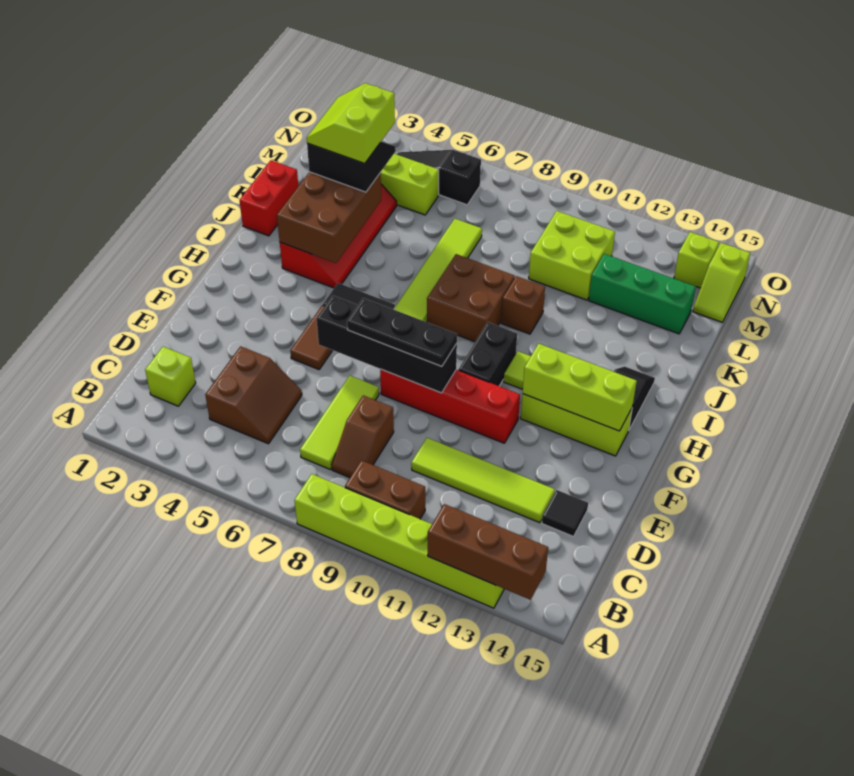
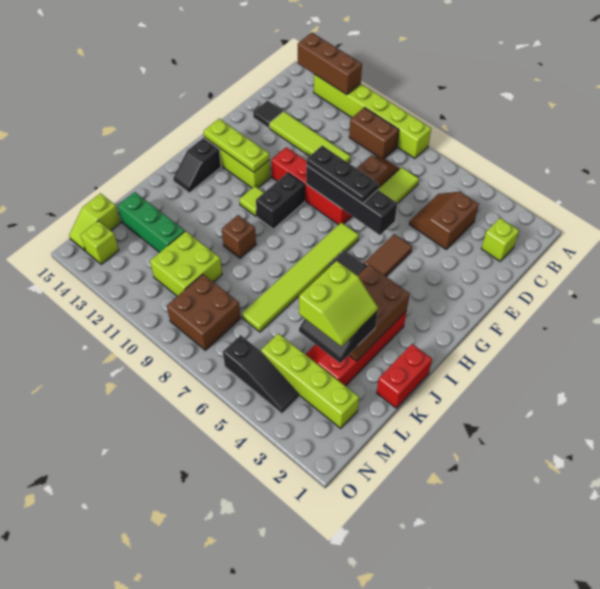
lime 1x3 brick [523,344,637,431] -> lime 1x3 plate [204,119,269,172]
brown 2x2 brick [427,254,515,342] -> brown 2x2 brick moved to [167,274,241,350]
lime 1x2 slope [693,243,750,322] -> lime 1x2 slope turned to [69,193,120,251]

